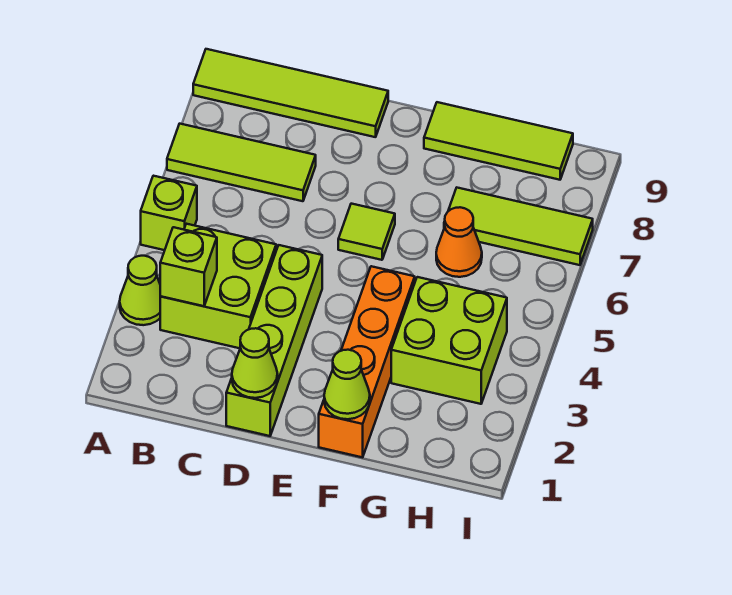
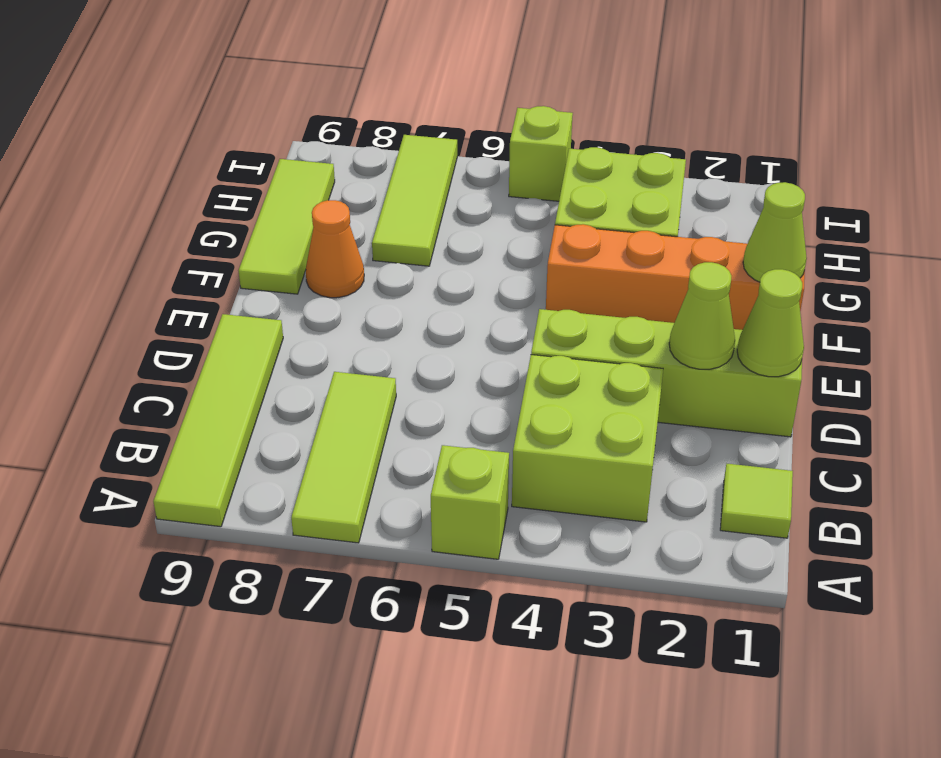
lime 1x1 cone [120,256,161,325] -> lime 1x1 cone moved to [669,262,735,369]
lime 1x1 brick [160,227,217,306] -> lime 1x1 brick moved to [509,106,573,201]
lime 1x1 tile [338,204,395,260] -> lime 1x1 tile moved to [720,464,793,538]
orange 1x1 cone [436,207,482,277] -> orange 1x1 cone moved to [306,200,364,298]

